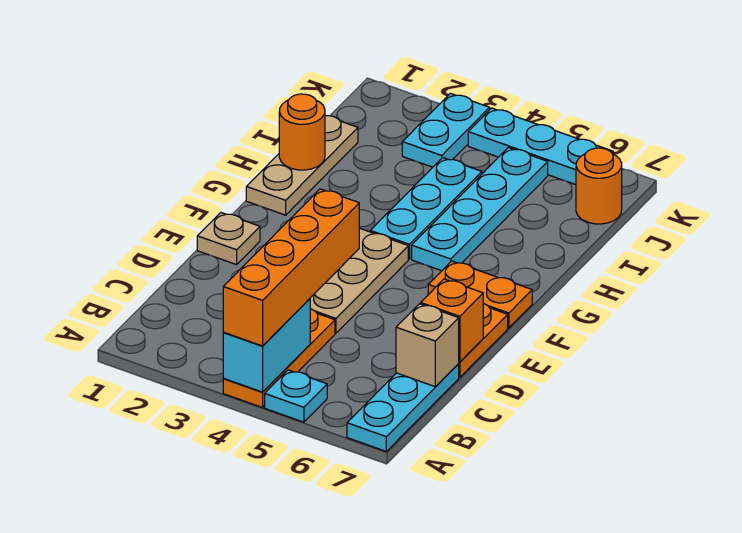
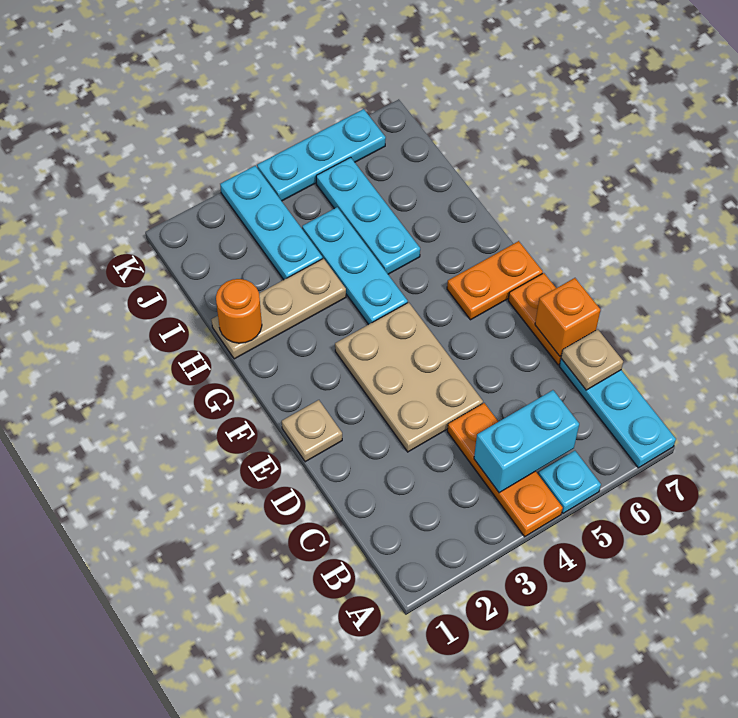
cyan 1x2 brick [223,299,310,392] -> cyan 1x2 brick turned to [474,390,579,493]
orange 1x4 brick [223,189,359,346] -> none
tan 1x1 brick [396,304,459,387] -> tan 1x1 plate [561,329,623,390]
tan 1x3 plate [246,116,358,215] -> tan 1x3 plate turned to [211,259,346,359]
cyan 1x4 plate [412,148,548,271] -> cyan 1x3 plate [316,157,420,274]
cyan 1x2 plate [402,93,490,167] -> cyan 1x3 plate [220,166,323,280]
orange 1x1 round brick [576,148,622,224] -> none

